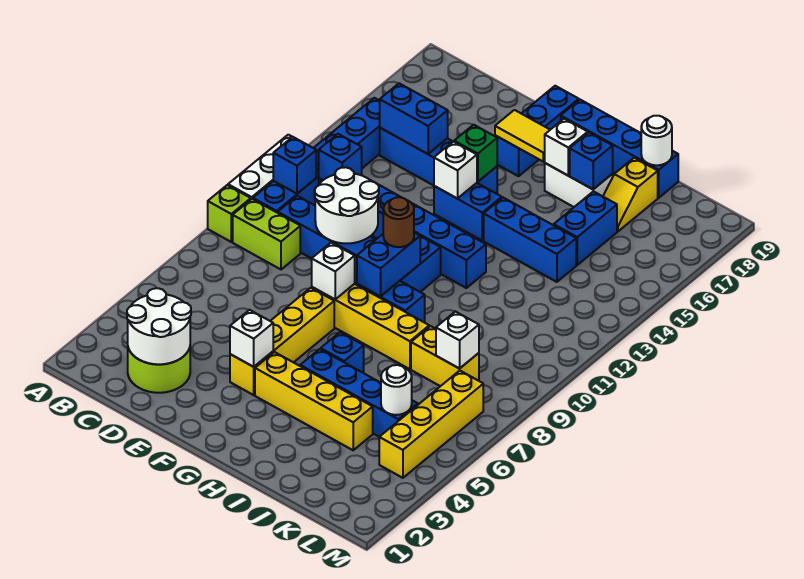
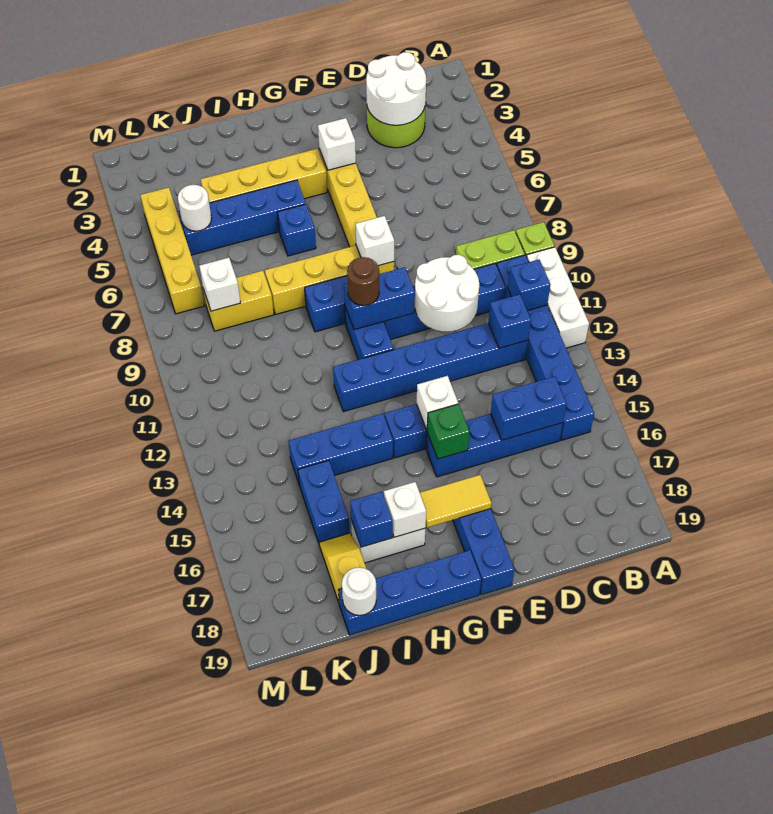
blue 1x2 brick [357,232,420,296] -> blue 1x2 brick turned to [344,267,415,330]

